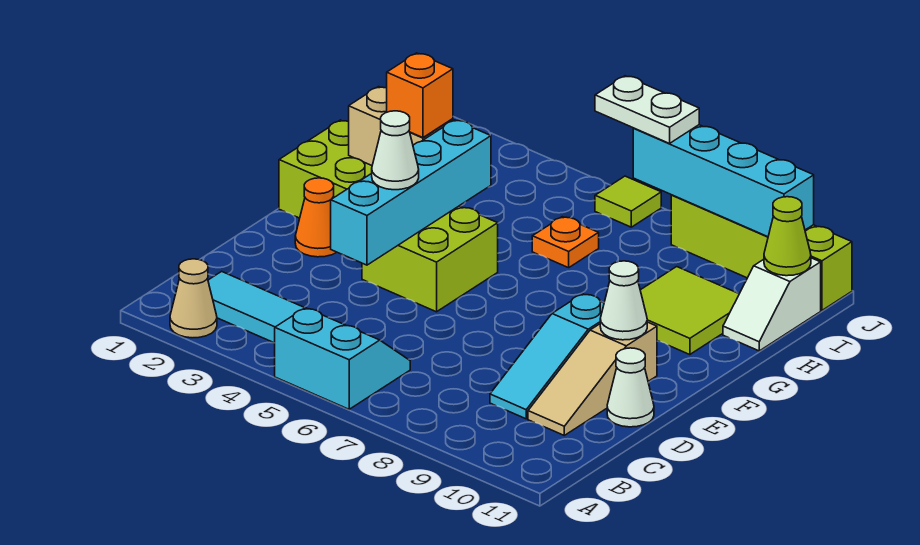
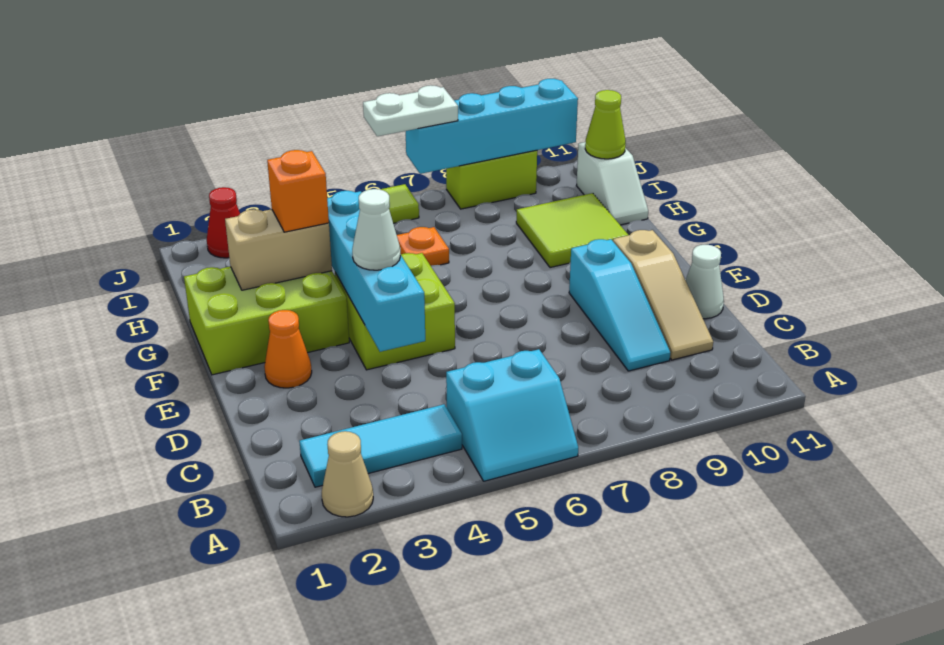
cyan 2x2 slope [275,308,410,409] -> cyan 2x2 slope turned to [446,349,578,481]
white 1x1 cone [600,261,647,340] -> none
none -> red 1x1 cone [207,187,240,258]
lime 1x4 brick [671,195,852,310] -> lime 1x2 brick [446,150,537,209]

